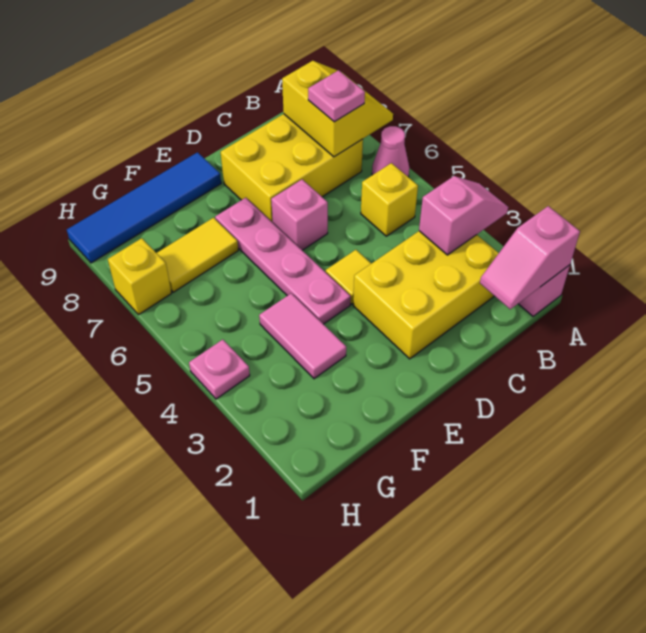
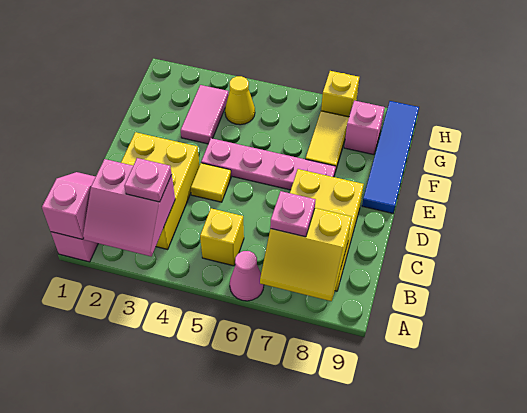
pink 1x2 slope [419,176,508,255] -> pink 2x2 slope [83,159,175,256]
pink 1x1 brick [271,180,328,250] -> pink 1x1 brick moved to [344,101,385,155]
pink 1x2 tile [259,293,346,379] -> pink 1x2 tile turned to [181,85,229,144]
none -> yellow 1x1 cone [225,76,255,125]
pink 1x1 plate [189,340,250,399] -> pink 1x1 plate moved to [124,158,172,202]

